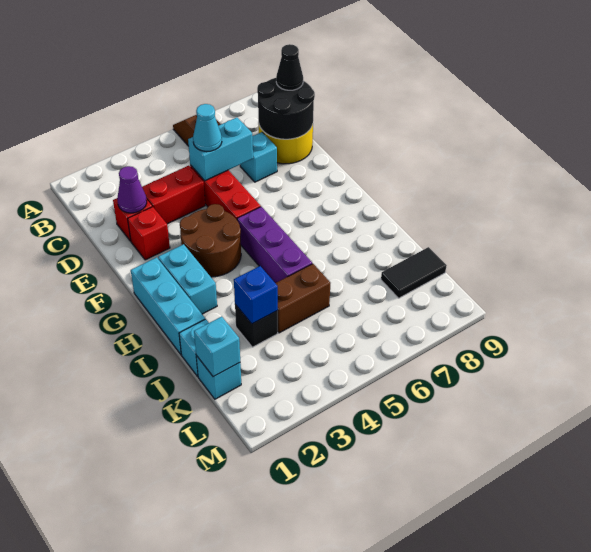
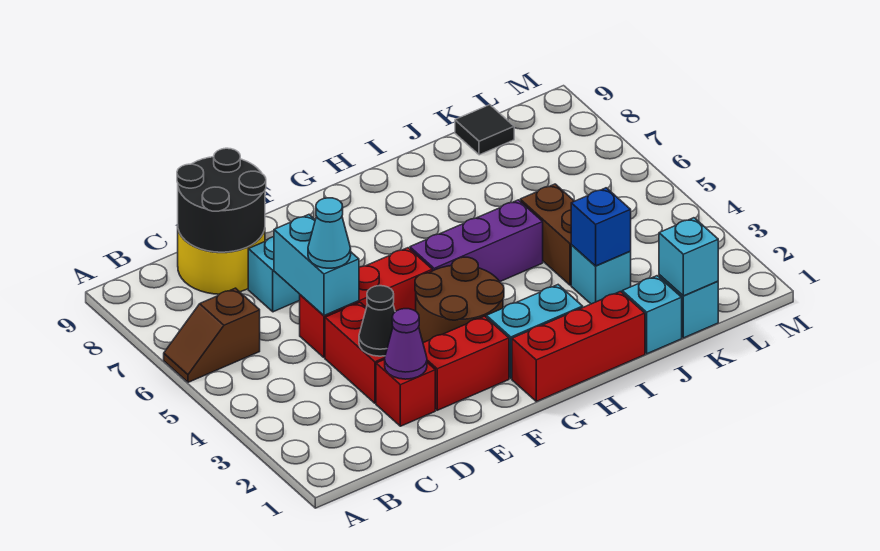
black 1x1 cone [276,44,303,90] -> black 1x1 cone moved to [359,286,395,356]
red 1x1 brick [128,207,170,260] -> red 1x2 brick [423,316,509,410]
cyan 1x3 brick [131,257,205,354] -> red 1x3 brick [512,292,645,401]
black 1x1 brick [235,305,278,347] -> cyan 1x1 brick [571,245,631,304]
black 1x2 tile [381,247,447,298] -> black 1x1 tile [455,105,514,155]

